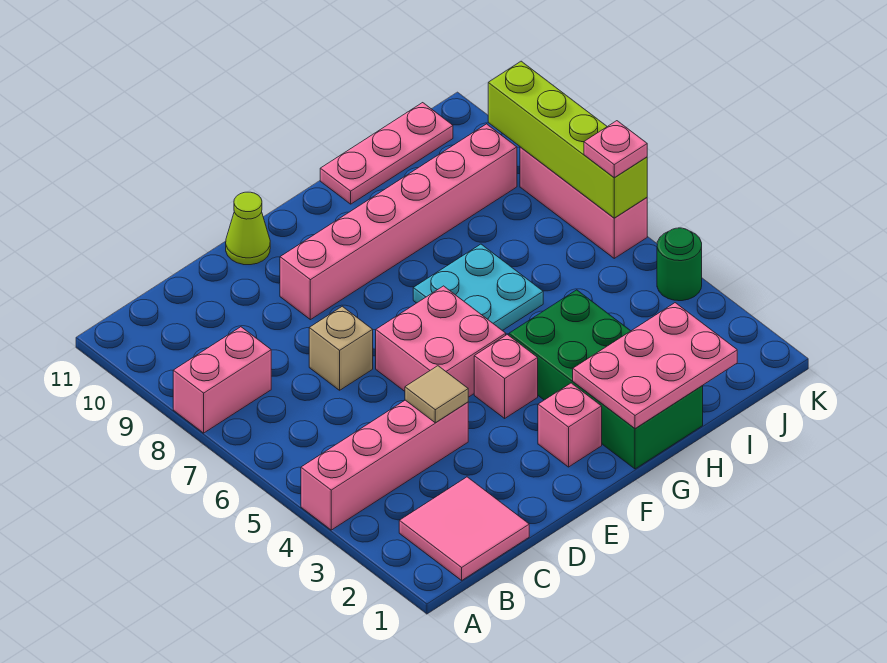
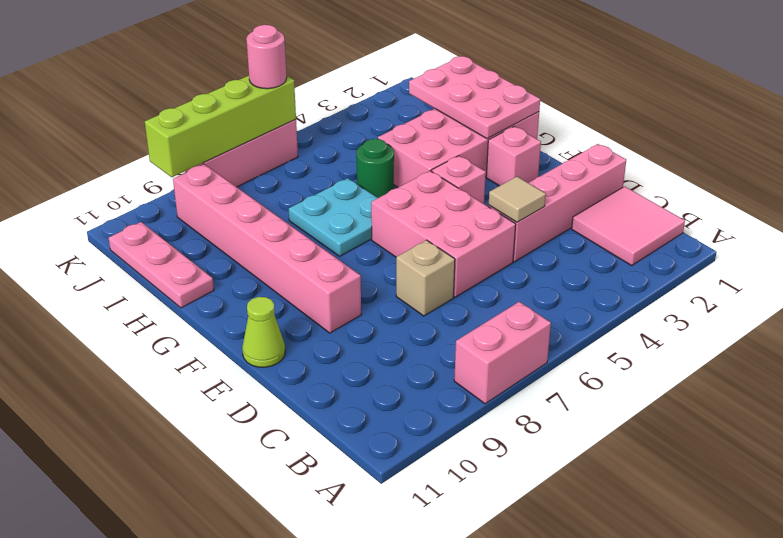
pink 1x4 brick [301,400,468,530] -> pink 1x4 brick turned to [488,144,626,262]
pink 1x2 brick [173,327,271,433] -> pink 1x2 brick turned to [454,302,551,404]
pink 2x2 brick [376,286,506,397] -> pink 2x3 brick [371,171,516,297]
green 2x4 brick [509,290,703,469] -> pink 2x4 brick [378,109,539,187]
green 1x1 round brick [657,228,702,301] -> green 1x1 round brick moved to [356,139,394,198]
pink 1x1 plate [584,121,647,177] -> pink 1x1 round brick [246,25,287,89]

